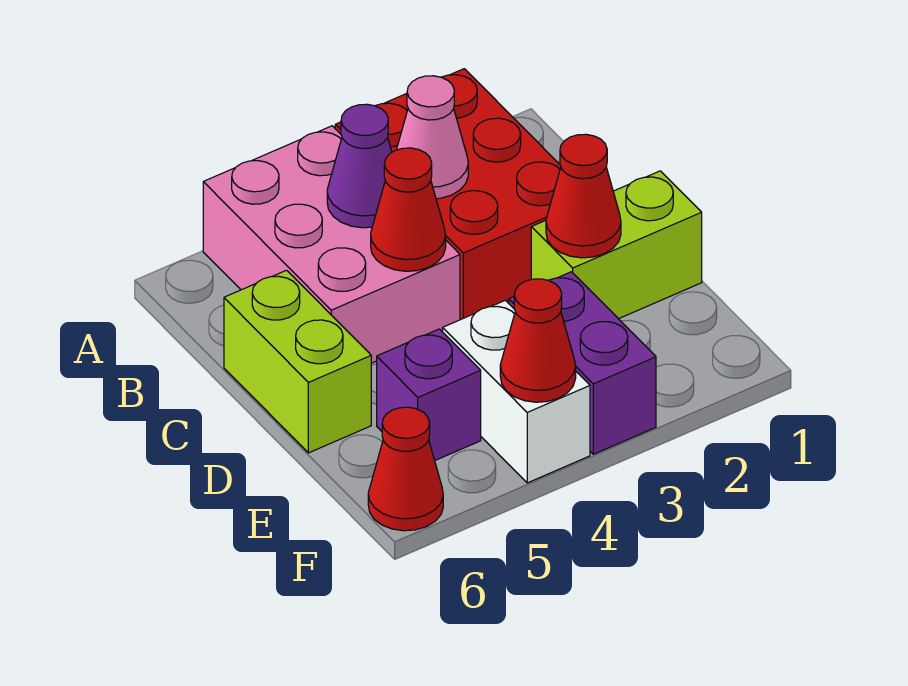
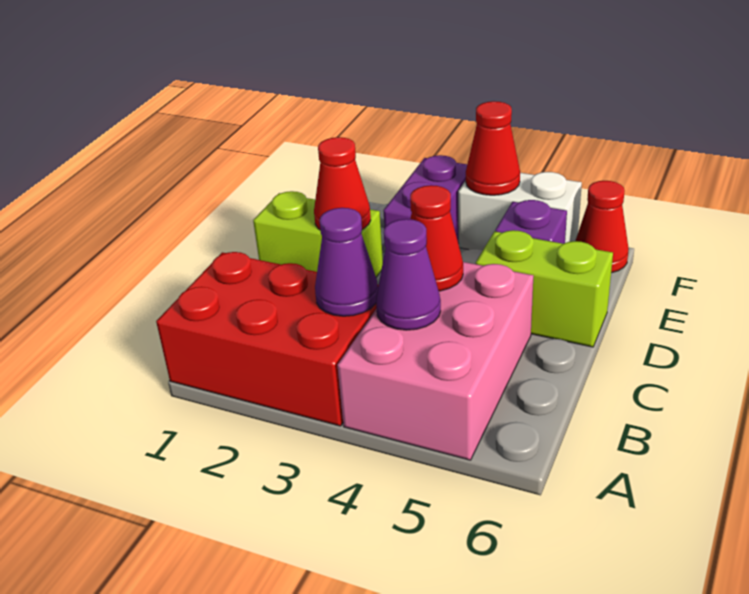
red 2x3 brick [335,69,561,320] -> red 2x3 brick turned to [156,252,376,426]
pink 1x1 cone [397,76,468,199] -> purple 1x1 cone [315,208,378,316]
lime 1x2 brick [224,270,371,453] -> lime 1x2 brick turned to [476,230,613,347]
white 1x2 brick [443,300,590,483] -> white 1x2 brick turned to [458,172,582,250]

